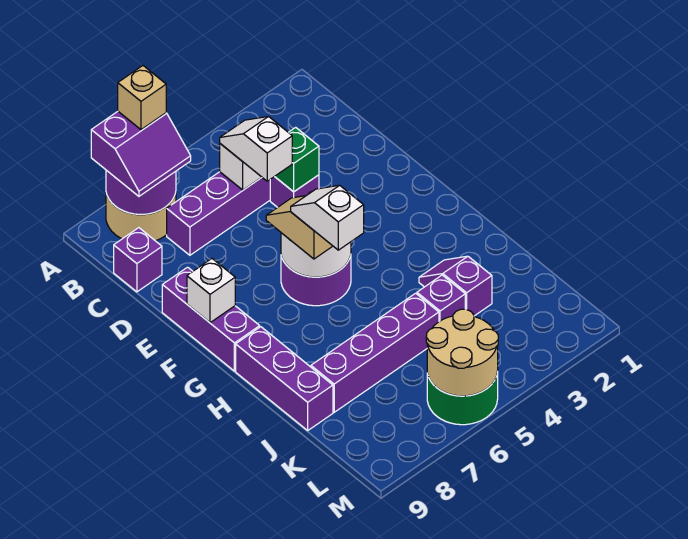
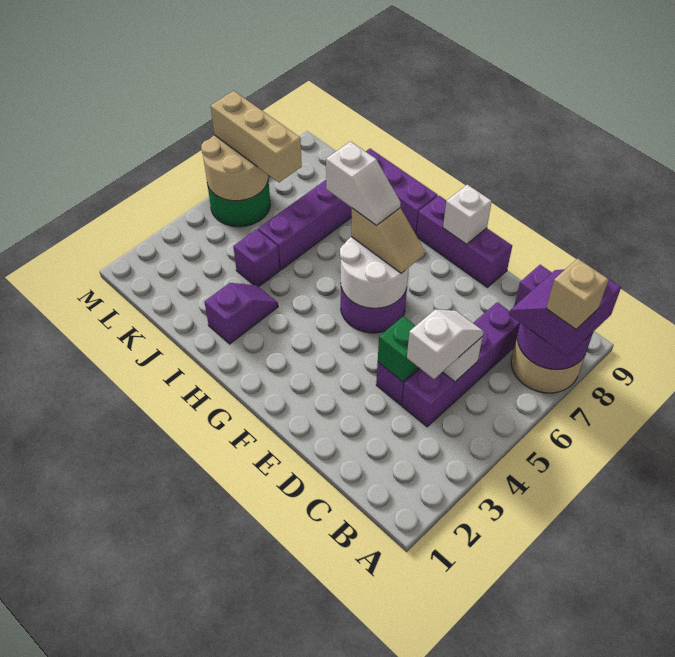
white 1x2 slope [220,116,292,181] -> white 1x2 slope turned to [407,310,484,379]
purple 1x2 slope [419,256,492,316] -> purple 1x2 slope turned to [204,283,278,344]
none -> tan 1x3 brick [211,91,302,182]

